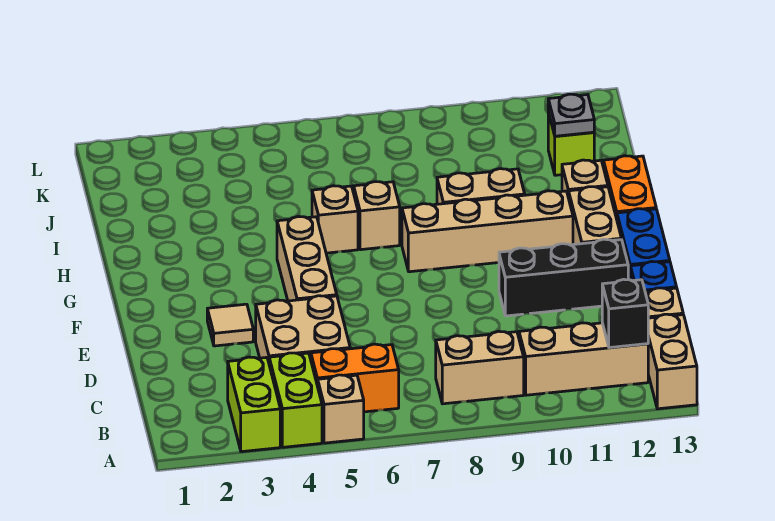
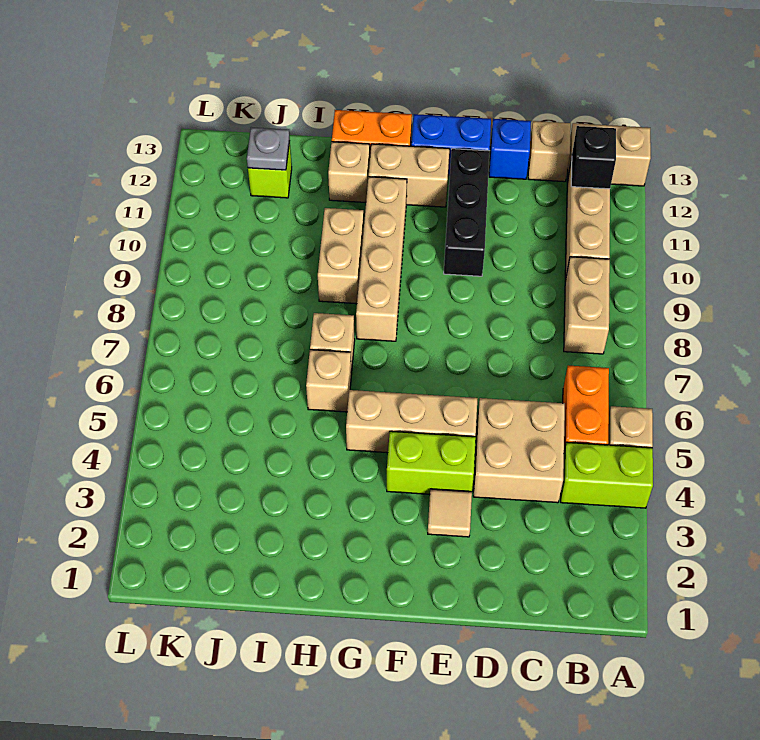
lime 1x2 brick [228,357,280,452] -> lime 1x2 brick moved to [387,431,476,494]

